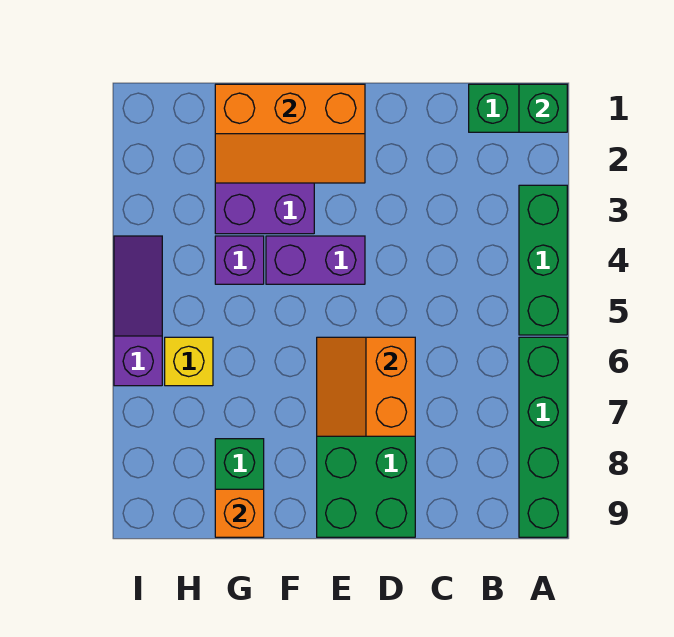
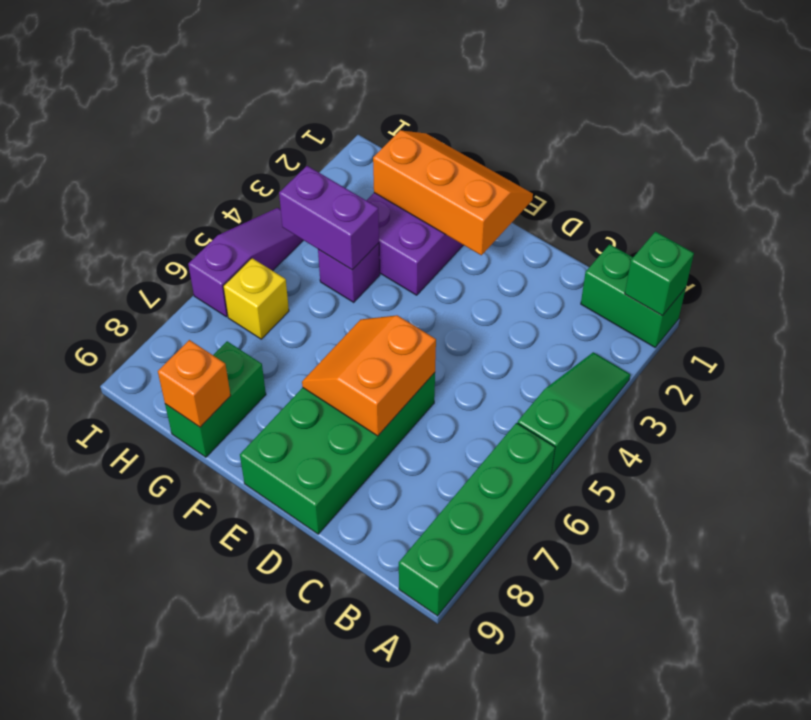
green 1x3 brick [519,185,567,335] -> green 1x3 slope [518,352,630,475]
orange 2x3 slope [215,84,365,183] -> orange 2x3 slope turned to [373,130,533,255]
purple 1x2 brick [266,236,365,284] -> purple 1x2 brick moved to [279,166,379,270]

